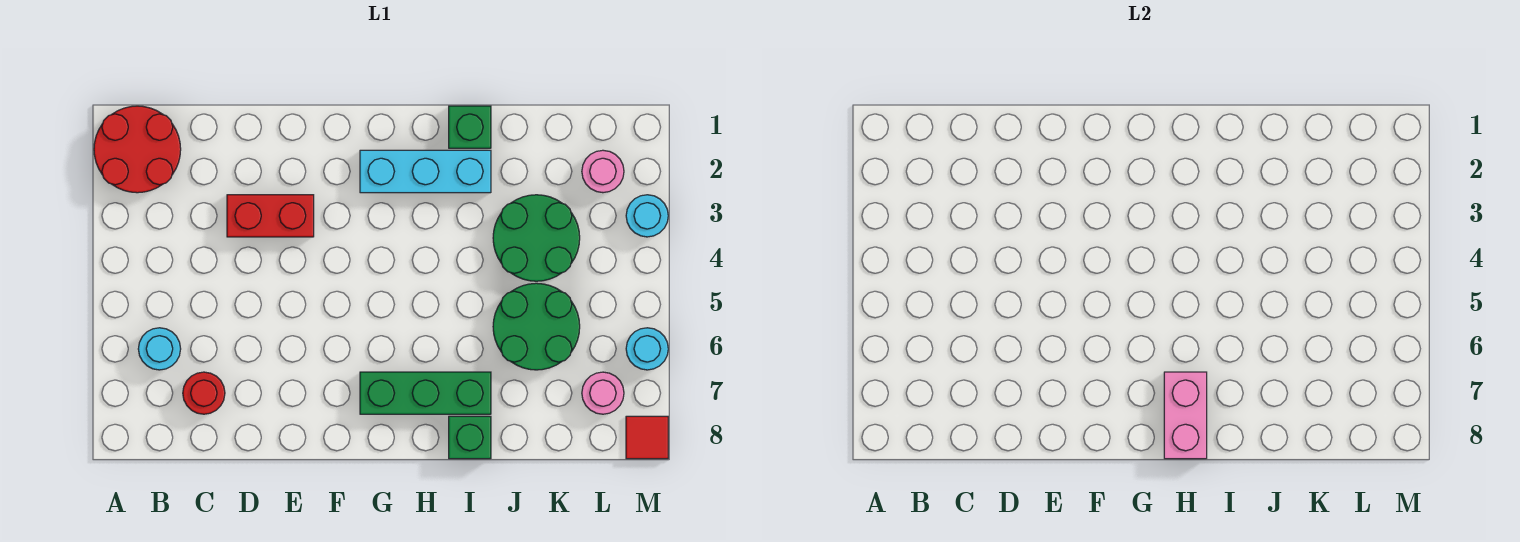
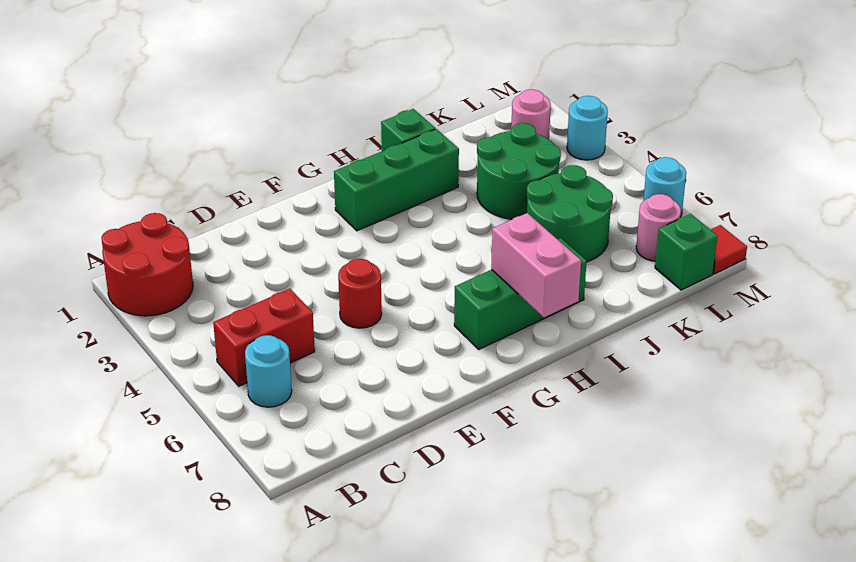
red 1x1 round brick [183,372,225,414] -> red 1x1 round brick moved to [338,259,382,328]
red 1x2 brick [227,195,314,237] -> red 1x2 brick moved to [213,289,315,386]
cyan 1x3 brick [360,150,491,193] -> green 1x3 brick [334,129,459,231]
green 1x1 brick [449,416,491,459] -> green 1x1 brick moved to [655,214,718,290]

